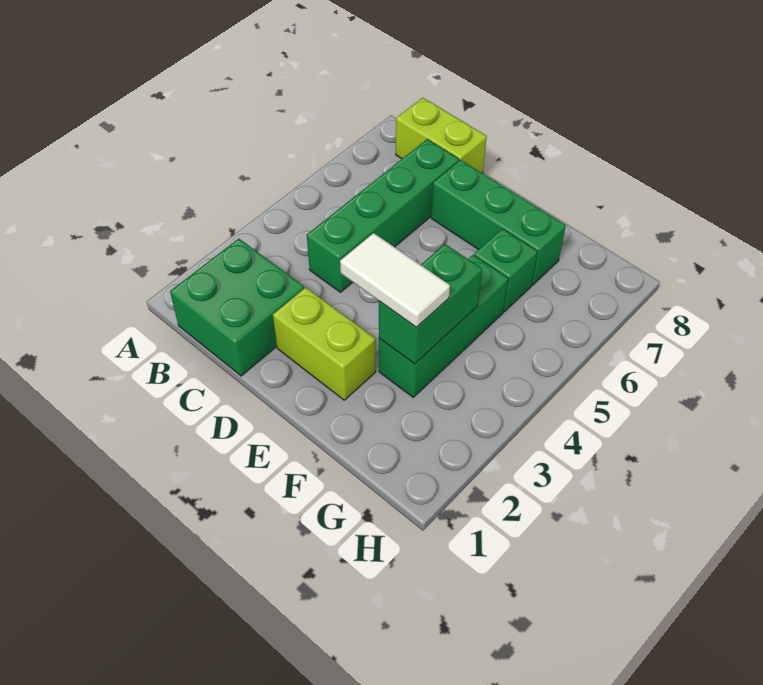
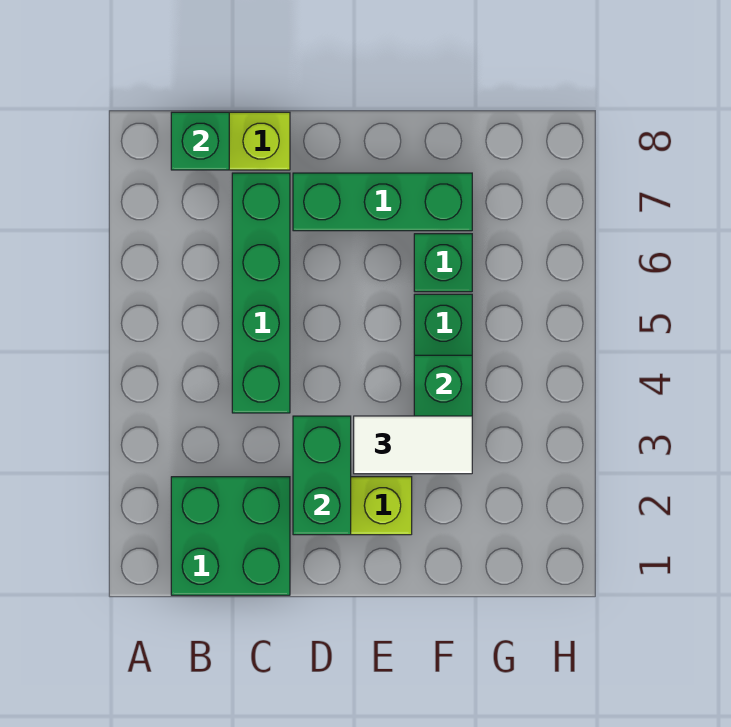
none -> green 1x1 brick [171,112,229,170]
none -> green 1x2 brick [293,416,351,535]

